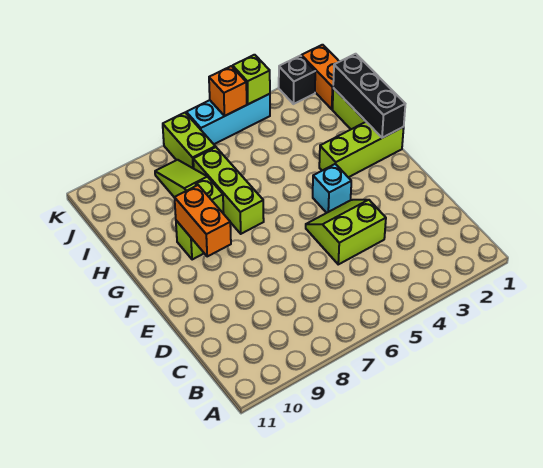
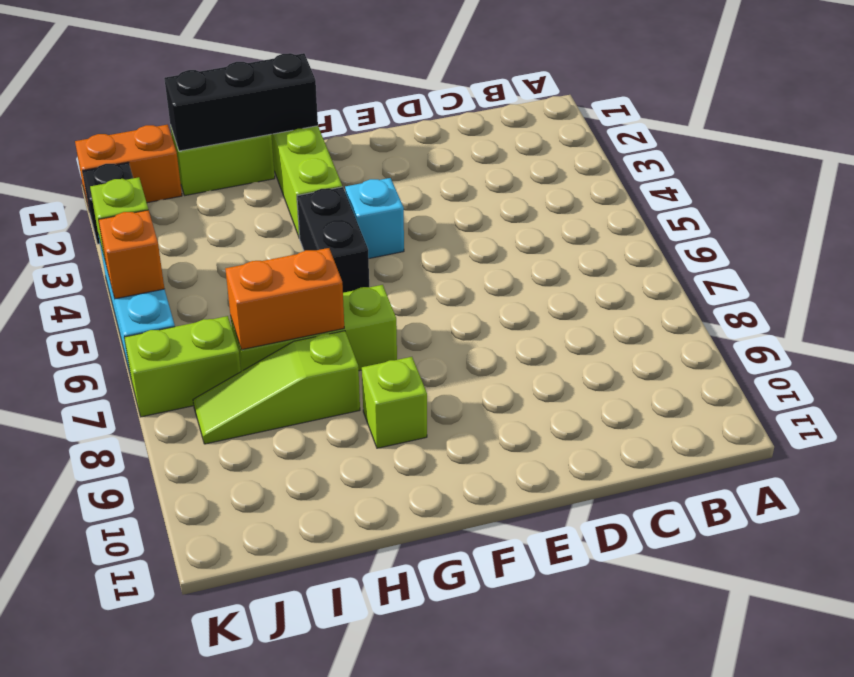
lime 2x2 slope [306,200,386,264] -> none
orange 1x2 brick [174,185,231,256] -> orange 1x2 brick moved to [225,248,344,350]
none -> black 1x2 brick [297,187,369,293]

